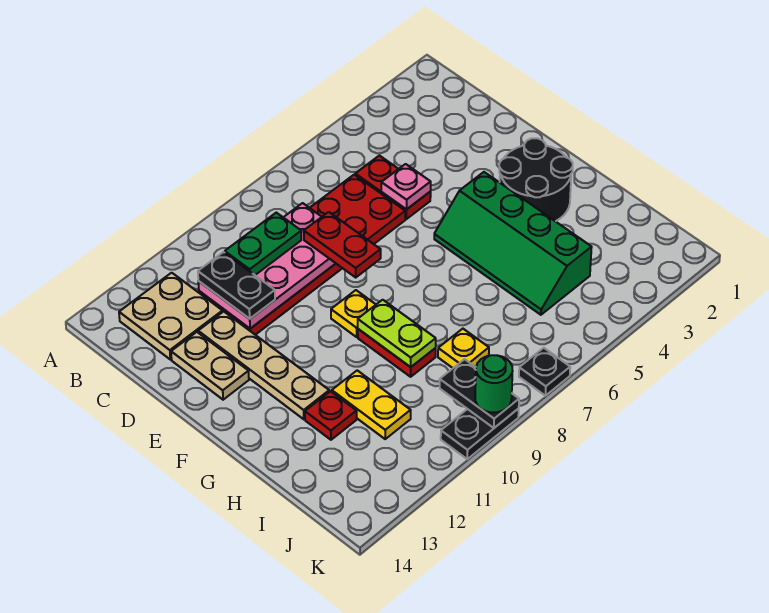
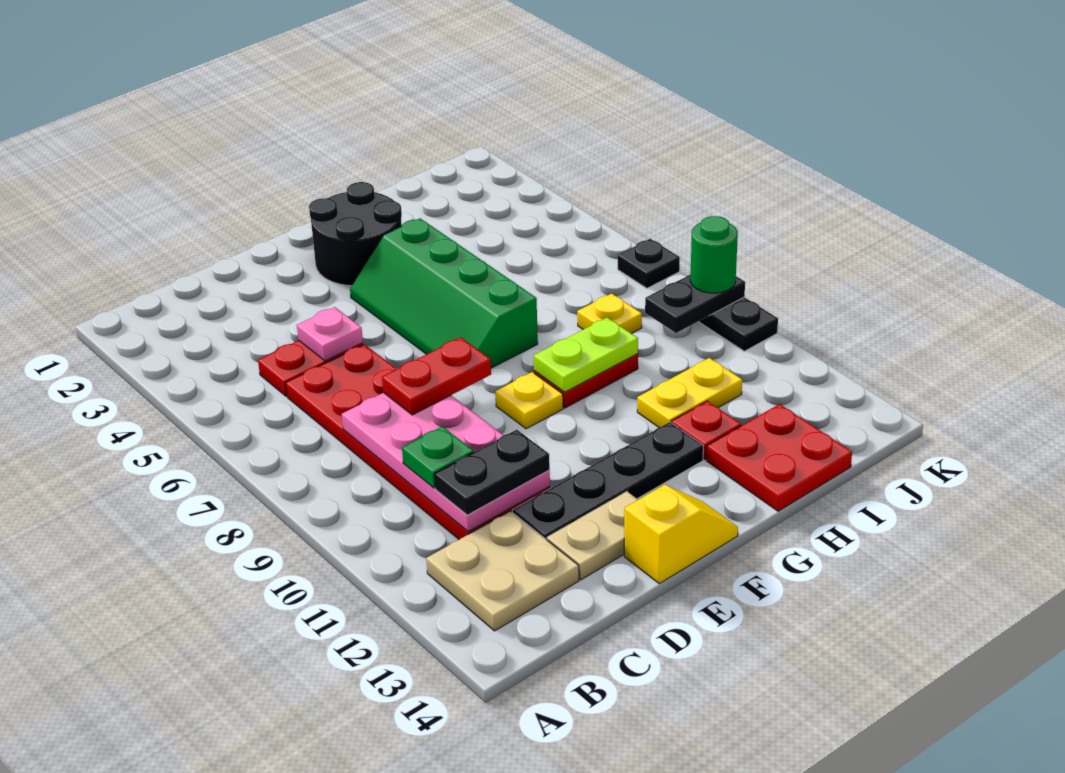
green 1x2 plate [225,213,301,275] -> green 1x1 plate [402,426,474,488]
tan 1x4 plate [198,312,329,419] -> black 1x4 plate [512,422,703,540]
none -> yellow 1x2 slope [624,485,738,584]
green 2x4 slope [434,172,592,315] -> green 2x4 slope turned to [350,218,538,368]
none -> red 2x2 plate [706,404,852,511]

